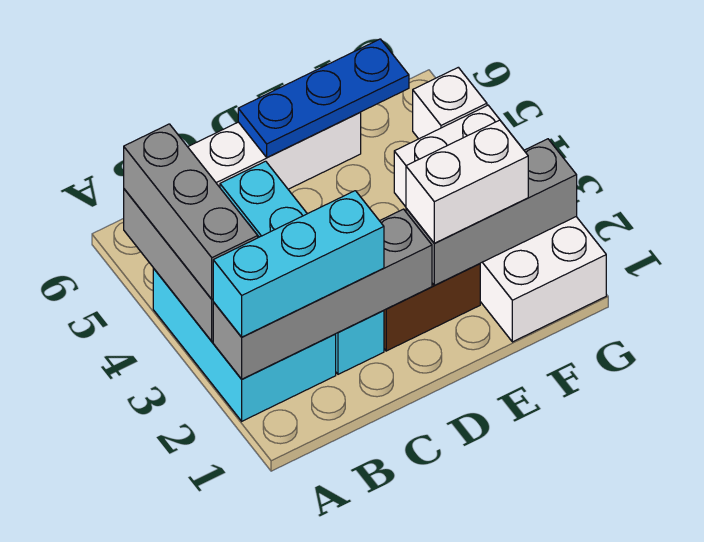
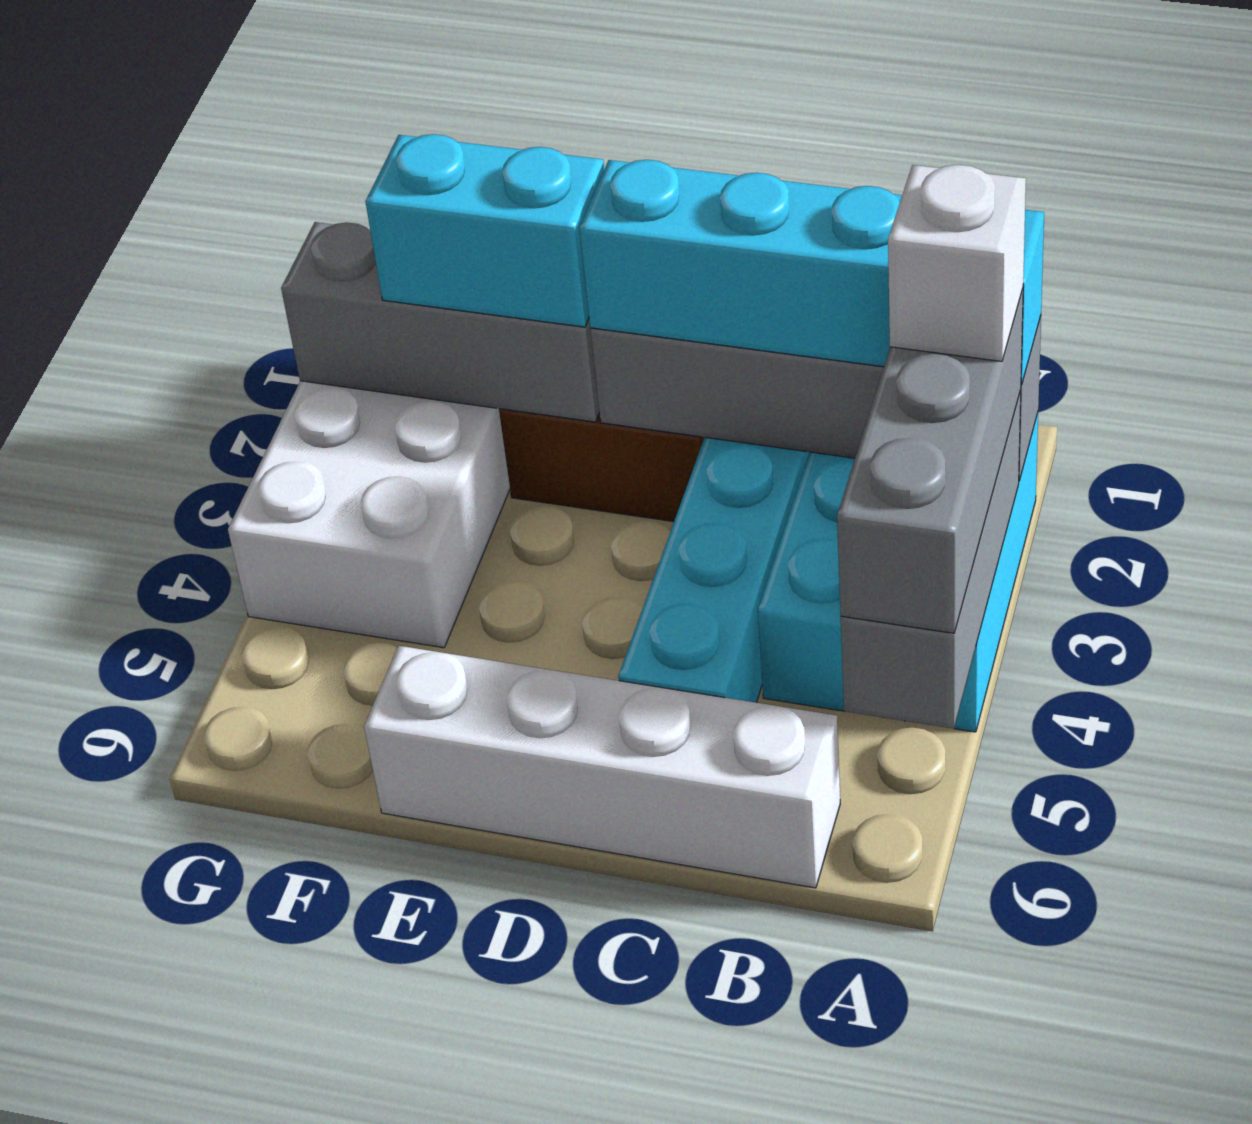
cyan 1x3 brick [213,191,384,337] -> cyan 1x4 brick [580,160,1044,385]
blue 1x3 plate [238,39,409,158] -> none
white 1x2 brick [406,120,528,243] -> cyan 1x2 brick [365,134,604,327]
white 1x1 brick [413,67,487,139] -> white 1x1 brick moved to [888,165,1026,361]

